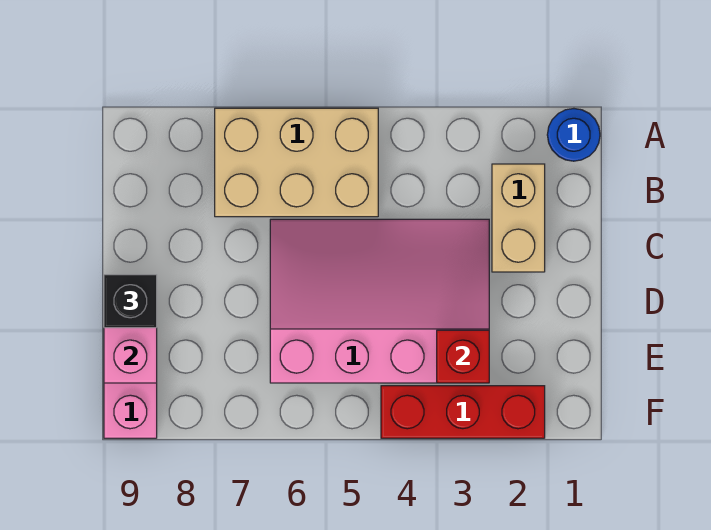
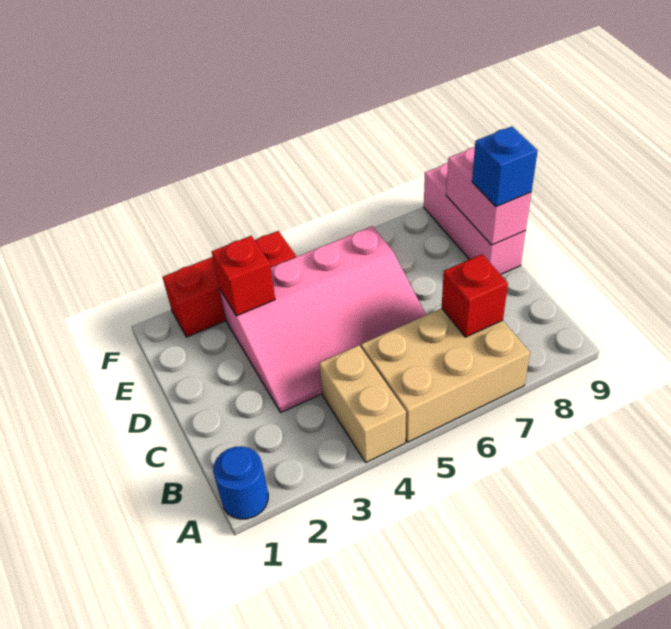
tan 1x2 brick [492,164,545,272] -> tan 1x2 brick moved to [319,345,406,462]
none -> red 1x1 brick [442,254,508,337]
black 1x1 brick [104,275,157,328] -> blue 1x1 brick [472,126,538,207]

